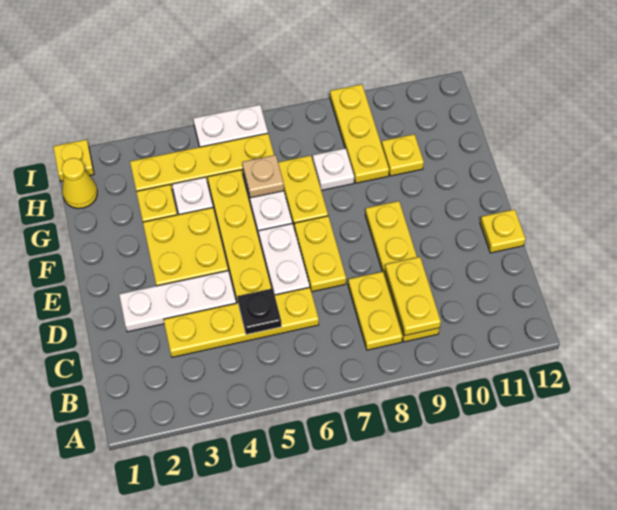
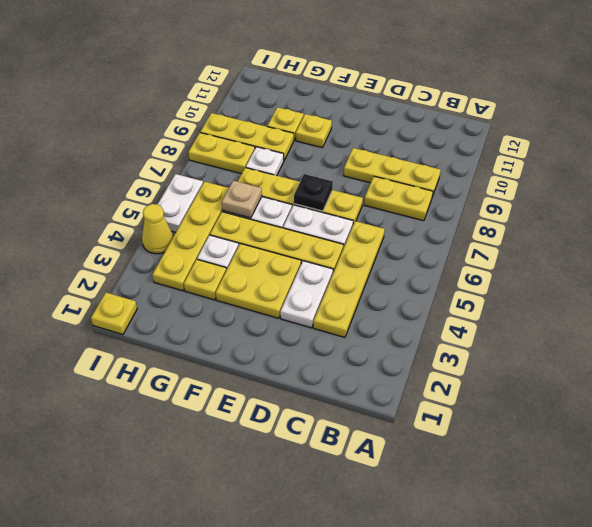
yellow 1x4 plate [365,201,440,342] -> yellow 1x3 plate [344,148,441,197]
yellow 1x2 plate [385,257,441,336] -> yellow 1x2 plate moved to [188,133,255,174]
black 1x1 plate [237,289,281,335] -> black 1x1 plate moved to [294,174,333,211]
white 1x3 plate [119,271,236,332] -> white 1x2 plate [280,261,333,328]
yellow 1x1 plate [480,209,526,253] -> yellow 1x1 plate moved to [296,114,332,148]
yellow 1x1 cone [62,158,97,209] -> yellow 1x1 cone moved to [142,204,173,254]

